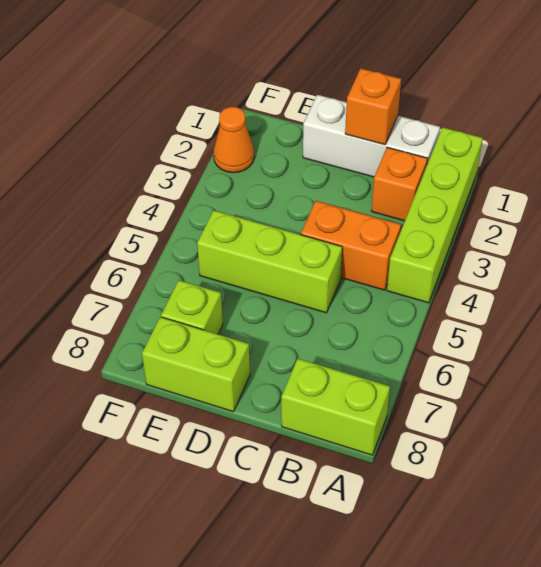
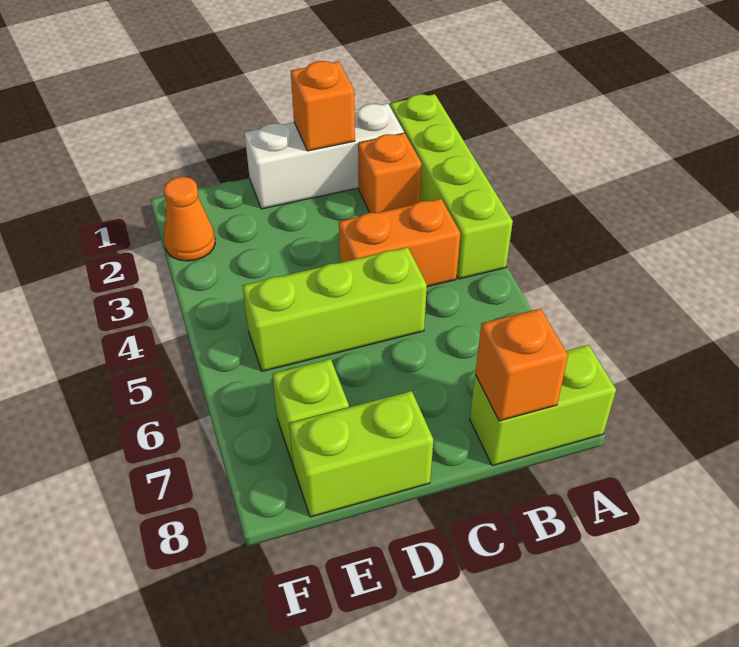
none -> orange 1x1 brick [475,309,568,421]

